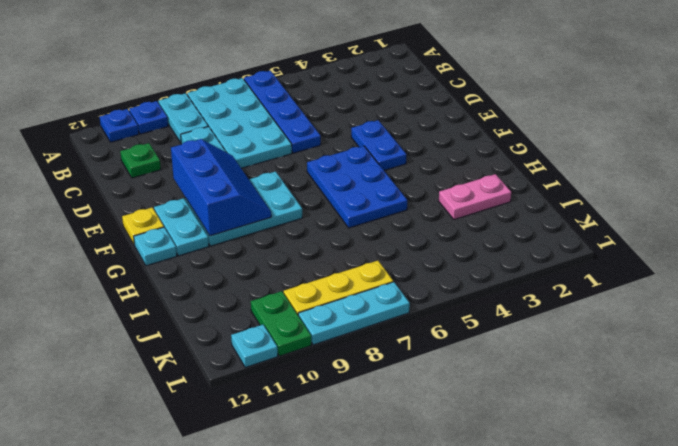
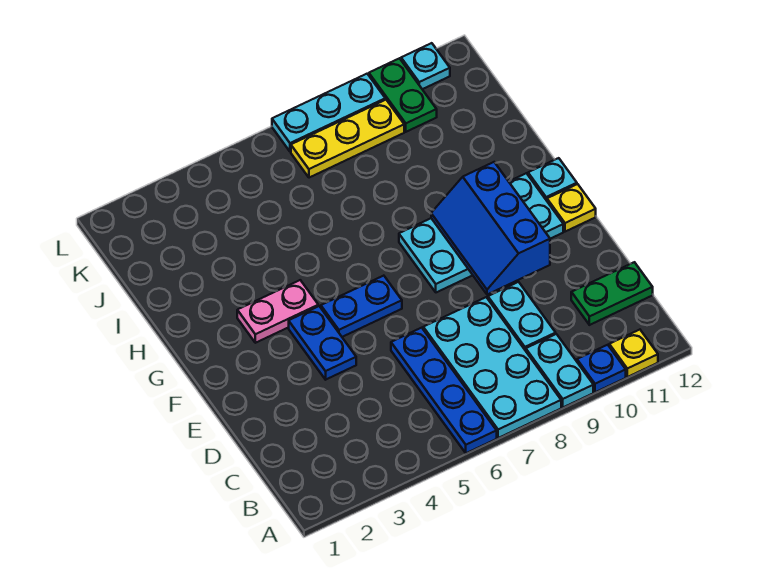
blue 1x1 plate [100,109,139,142] -> yellow 1x1 plate [609,330,658,377]
green 1x1 plate [120,143,161,178] -> green 1x2 plate [571,262,653,325]
blue 2x3 plate [307,146,407,228] -> blue 1x2 plate [321,276,402,337]
pink 1x2 plate [439,174,511,219] -> pink 1x2 plate moved to [237,280,318,343]

